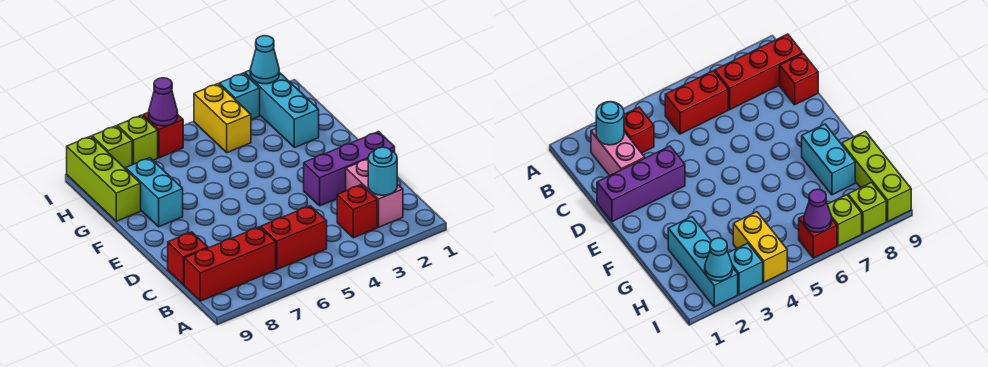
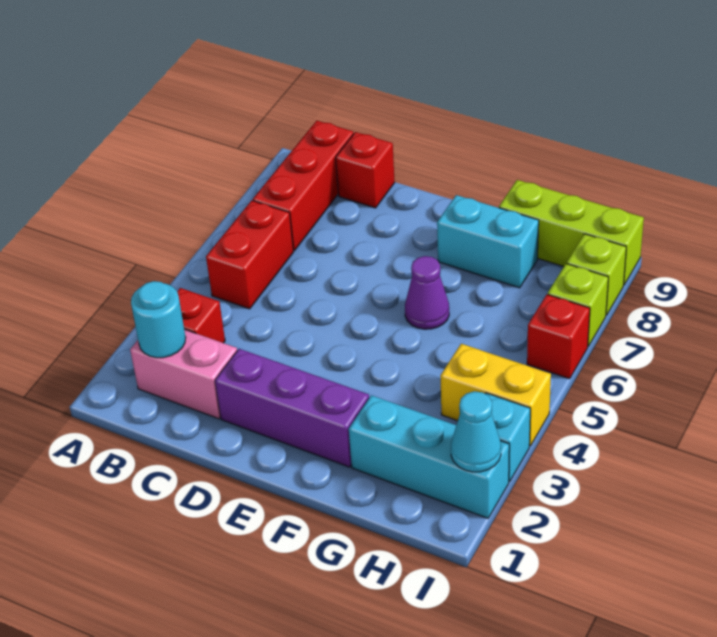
purple 1x3 brick [304,132,395,206] -> purple 1x3 brick turned to [215,349,369,467]
purple 1x1 cone [149,78,178,126] -> purple 1x1 cone moved to [405,256,449,329]

